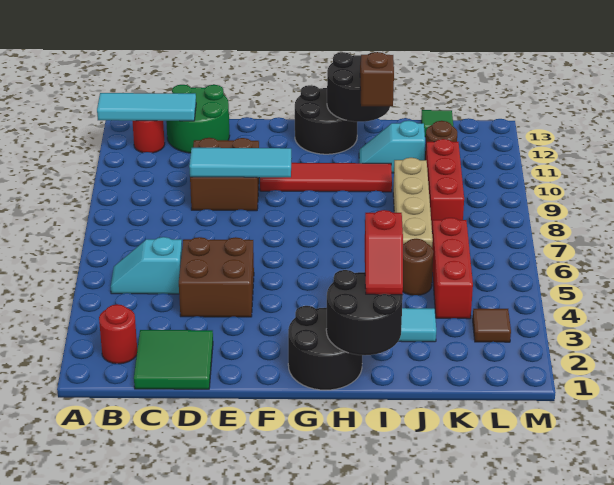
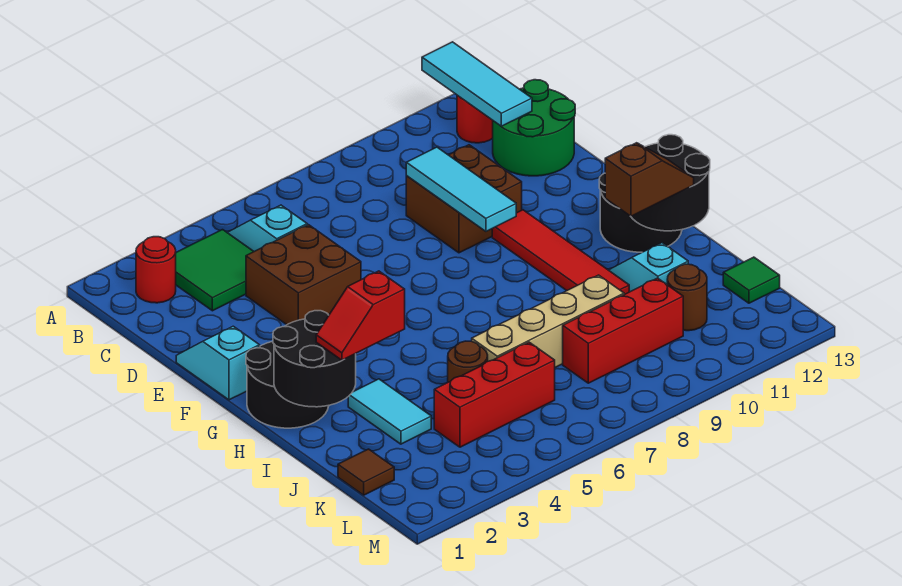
green 2x2 tile [134,330,213,389] -> green 2x2 tile moved to [176,230,254,311]
none -> cyan 1x2 slope [176,326,260,400]
brown 1x1 tile [473,309,511,342] -> brown 1x1 tile moved to [338,449,394,495]

